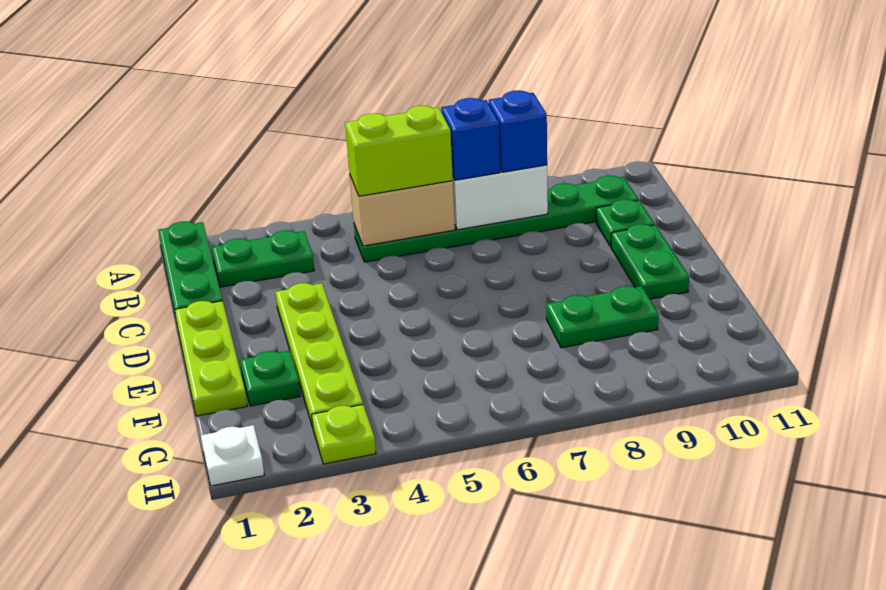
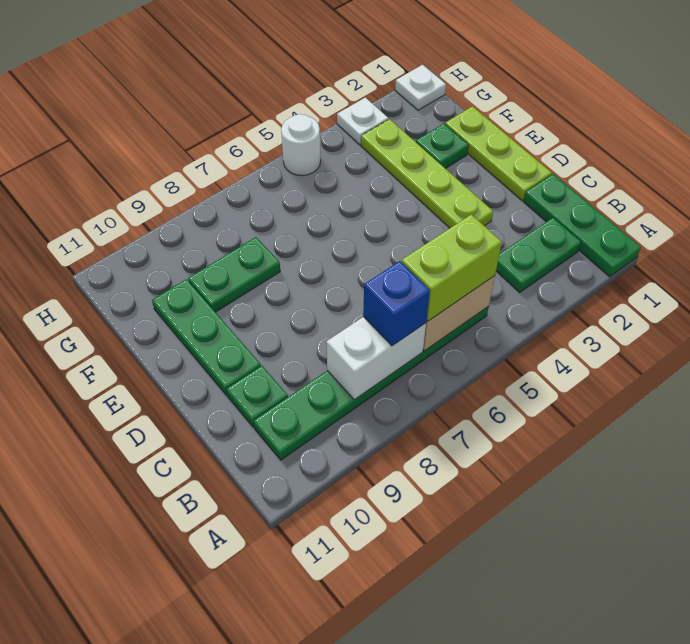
blue 1x1 brick [489,90,547,172] -> none
green 1x2 plate [611,224,689,299] -> green 1x3 plate [152,279,261,396]
lime 1x1 plate [312,405,376,464] -> white 1x1 plate [337,98,388,145]
none -> white 1x1 round brick [281,114,321,176]

